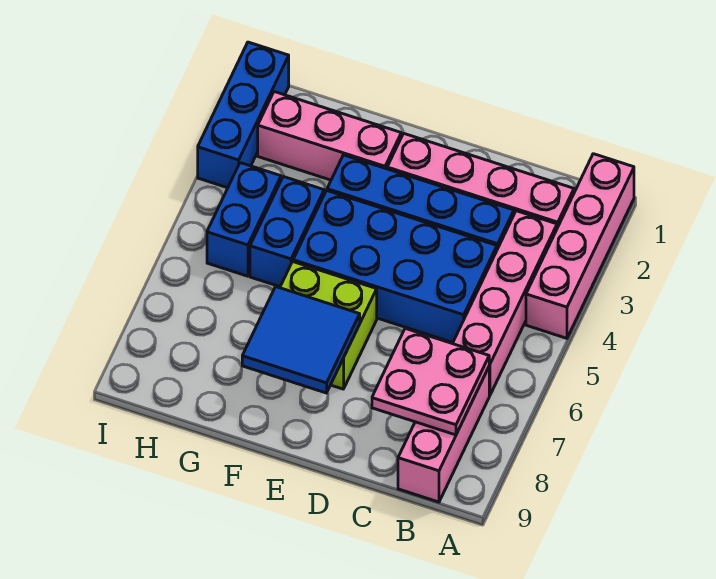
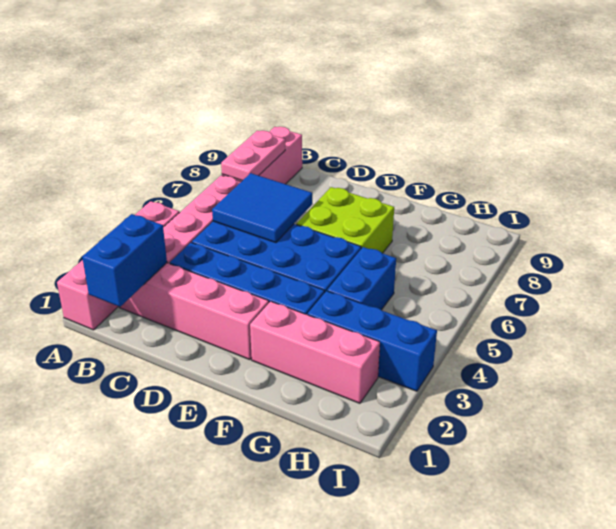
pink 2x2 plate [372,328,489,435] -> pink 1x2 plate [221,131,285,181]
blue 2x2 tile [242,287,360,393] -> blue 2x2 tile moved to [212,173,312,243]
blue 1x2 brick [207,163,281,276] -> blue 1x2 brick moved to [82,214,167,307]
blue 1x3 brick [198,42,289,188] -> blue 1x3 brick turned to [308,291,437,391]

